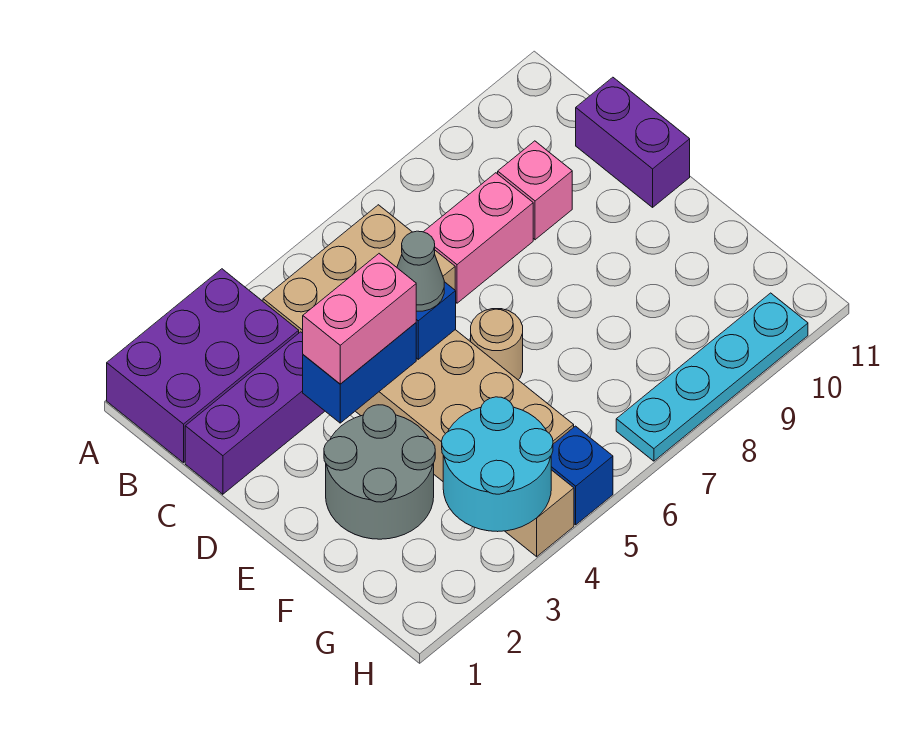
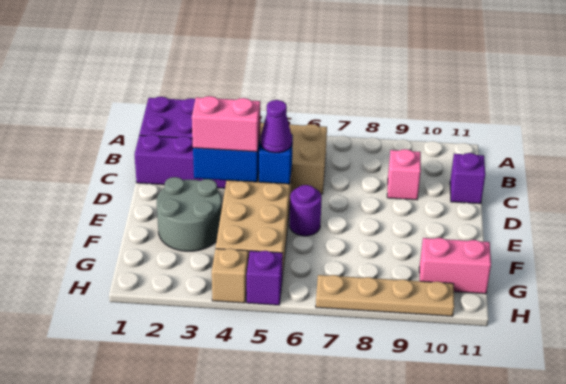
pink 1x2 brick [424,173,533,303] -> pink 1x2 brick moved to [419,238,491,294]
purple 1x2 brick [576,77,690,207] -> purple 1x1 brick [450,153,485,204]
grey 1x1 cone [397,231,444,311] -> purple 1x1 cone [260,100,292,153]
tan 1x1 round brick [471,309,523,380] -> purple 1x1 round brick [290,185,322,236]
cyan 2x2 round brick [442,397,553,532] -> none
blue 1x1 brick [551,426,613,525] -> purple 1x1 brick [247,251,283,305]
cyan 1x4 plate [616,293,808,461] -> tan 1x4 plate [316,275,454,316]

